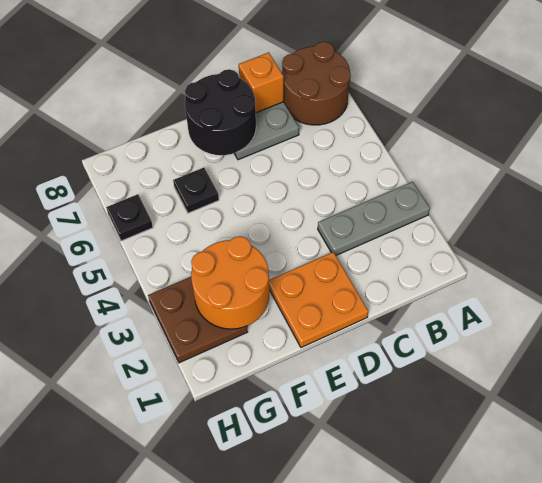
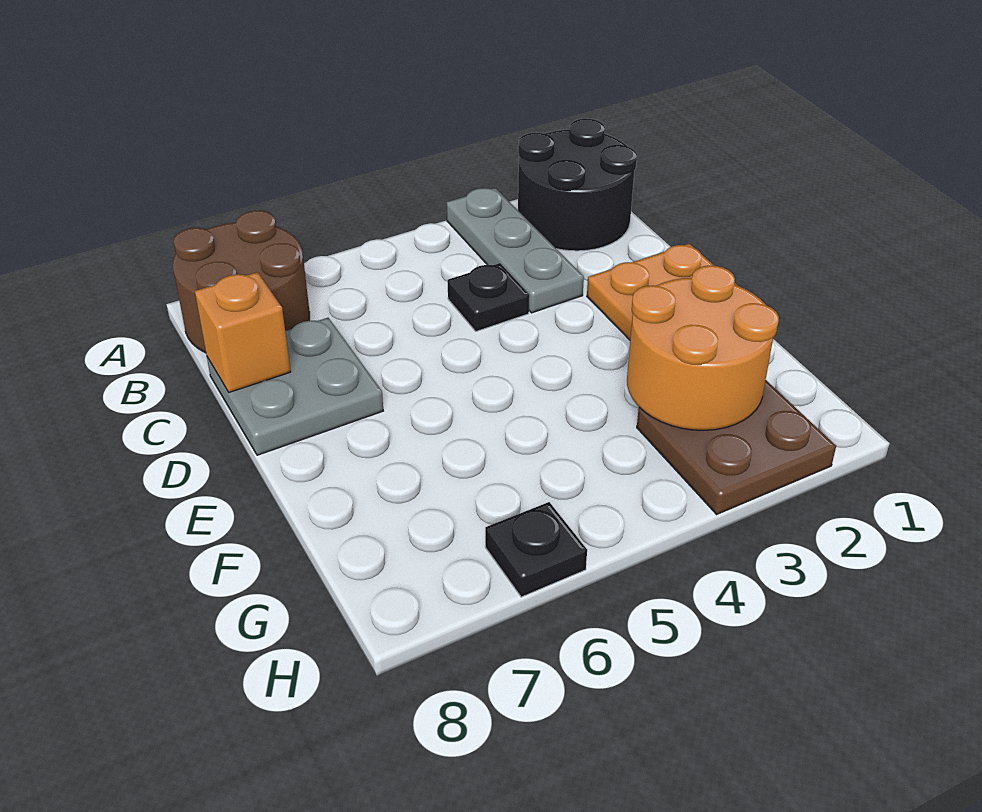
black 2x2 round brick [185,69,256,155] -> black 2x2 round brick moved to [518,118,637,251]
black 1x1 plate [173,168,219,213] -> black 1x1 plate moved to [448,263,529,331]

